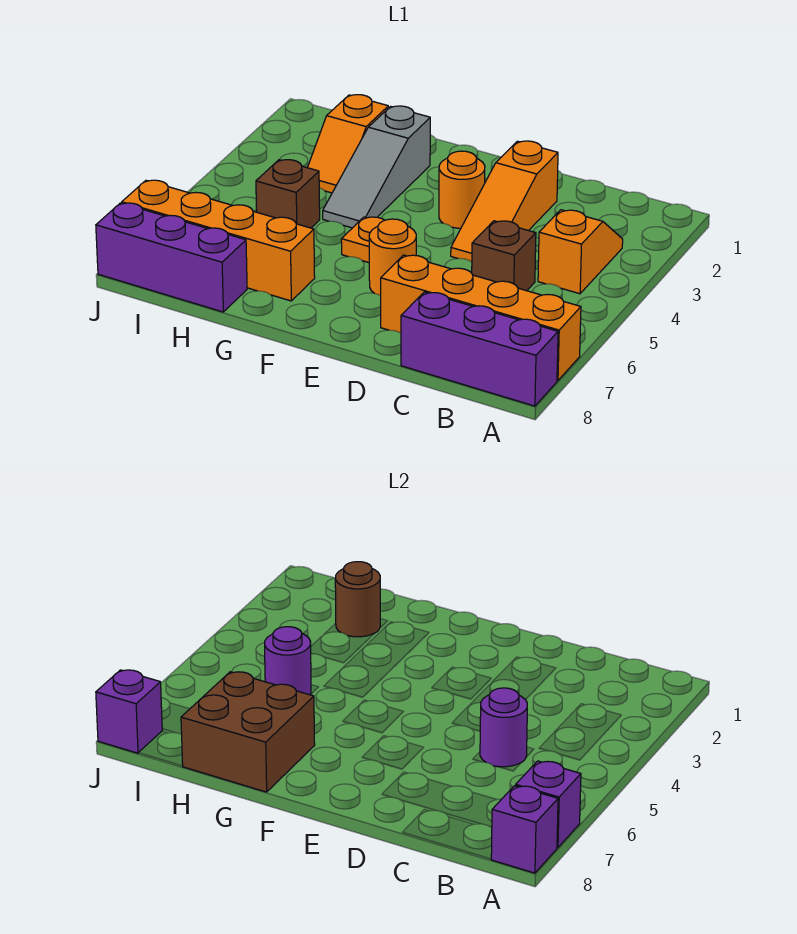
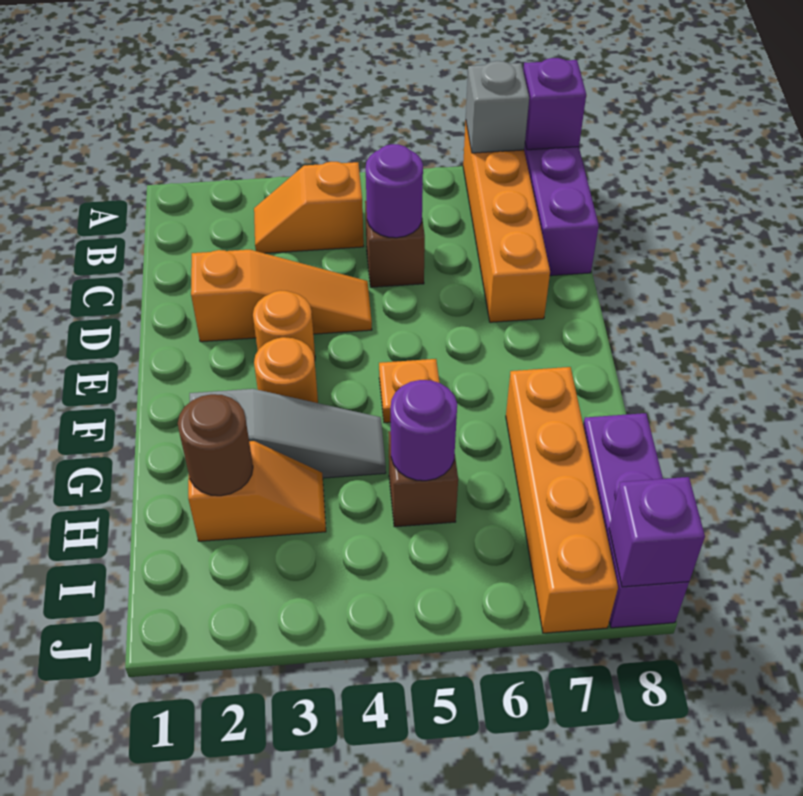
purple 1x1 brick [516,761,581,848] -> grey 1x1 brick [466,61,529,153]
orange 1x1 round brick [369,219,416,296] -> orange 1x1 round brick moved to [254,337,318,403]
brown 2x2 brick [181,672,315,792] -> none

